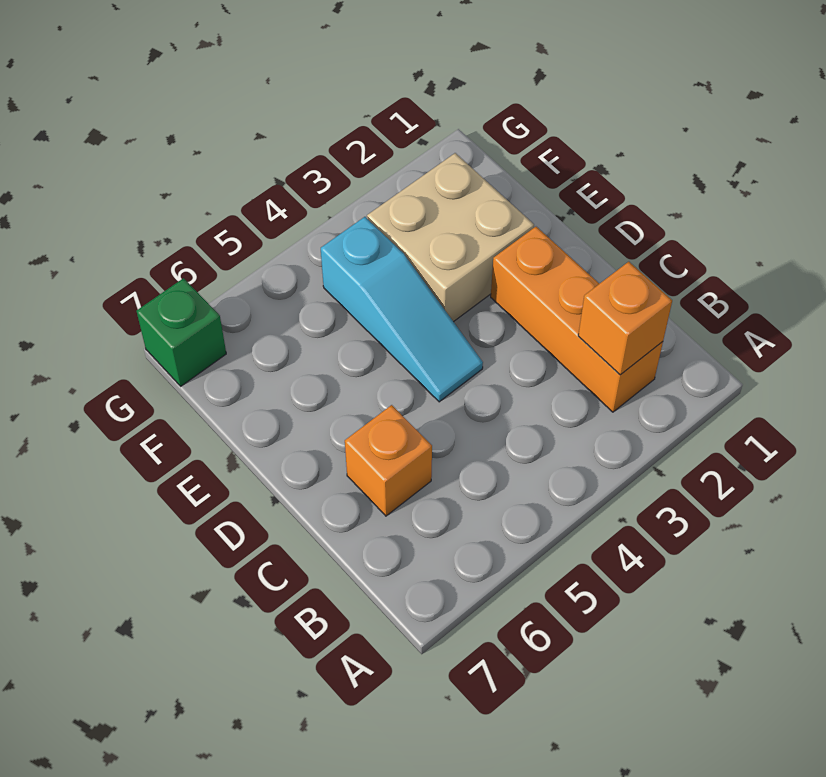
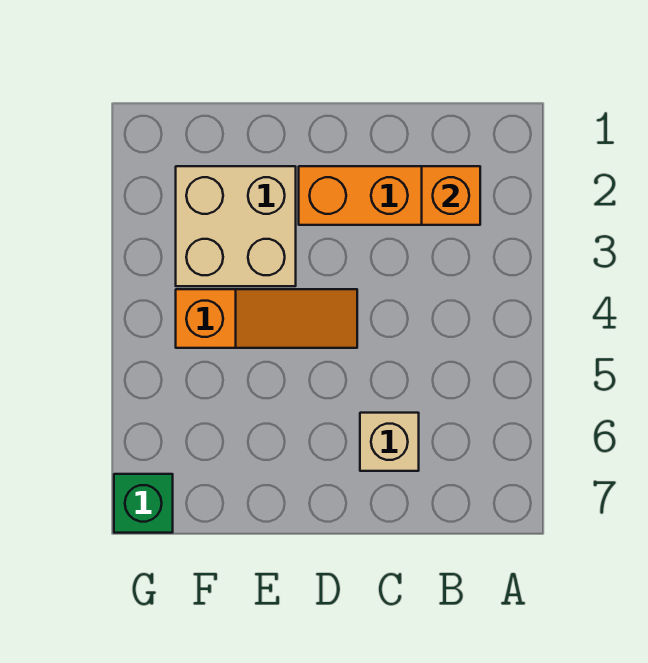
orange 1x1 brick [345,405,432,516] -> tan 1x1 brick [360,413,419,471]
cyan 1x3 slope [321,217,483,402] -> orange 1x3 slope [176,289,357,348]

